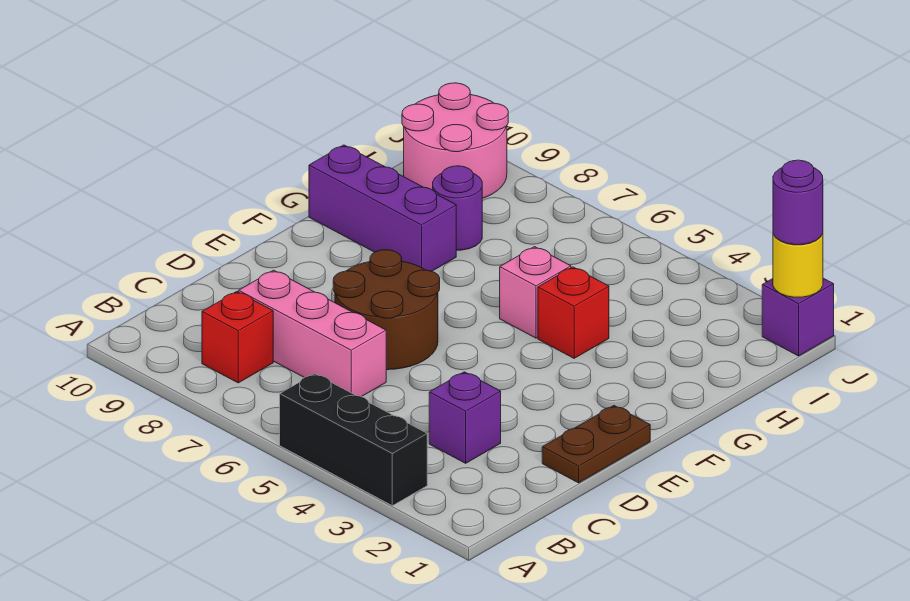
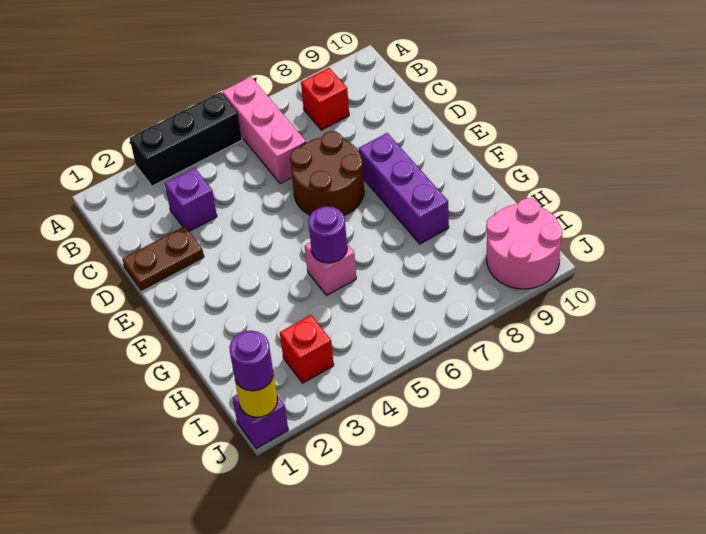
pink 1x3 brick [239,270,386,397] -> pink 1x3 brick turned to [222,77,306,184]
brown 1x2 plate [542,406,650,483] -> brown 1x2 plate turned to [122,226,204,290]
red 1x1 brick [538,267,609,358] -> red 1x1 brick moved to [280,315,334,383]
purple 1x3 brick [309,145,456,271] -> purple 1x3 brick turned to [359,133,449,244]
purple 1x1 round brick [433,166,482,250] -> purple 1x1 round brick moved to [308,206,347,263]

